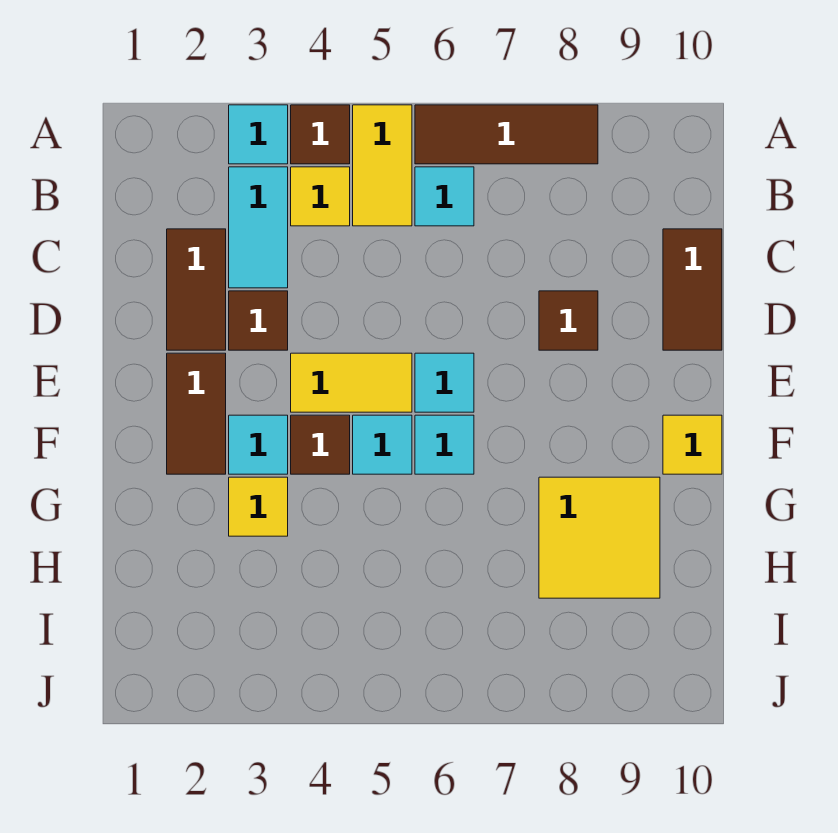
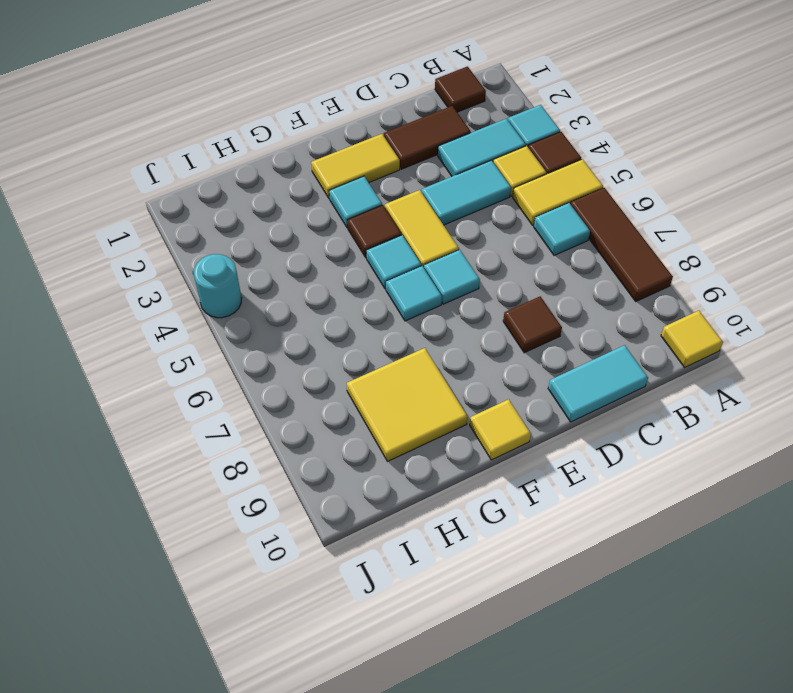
none -> cyan 1x2 tile [421,160,511,225]
brown 1x2 tile [663,229,722,350] -> cyan 1x2 tile [548,345,648,422]
brown 1x1 tile [229,291,288,350] -> brown 1x1 tile moved to [435,67,486,112]
brown 1x2 tile [167,353,226,474] -> yellow 1x2 tile [311,134,400,199]
yellow 1x1 tile [229,477,288,536] -> yellow 1x1 tile moved to [661,311,723,367]
none -> cyan 1x1 round brick [194,254,242,318]

